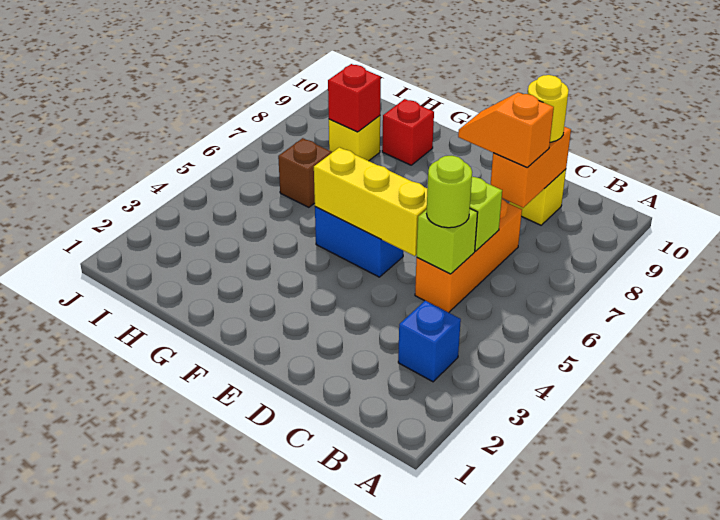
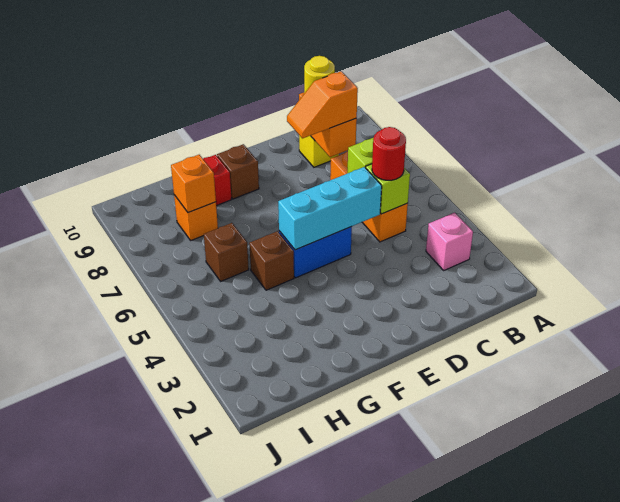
blue 1x1 brick [398,301,461,382] -> pink 1x1 brick [426,213,473,270]
lime 1x1 round brick [427,156,472,228] -> red 1x1 round brick [372,127,406,180]
yellow 1x3 brick [314,147,427,256] -> cyan 1x3 brick [278,167,382,250]
none -> brown 1x1 brick [217,144,259,199]
none -> brown 1x1 brick [249,231,294,290]
yellow 1x1 brick [329,116,380,161] -> orange 1x1 brick [174,195,218,240]
red 1x1 brick [328,64,381,132] -> orange 1x1 brick [171,155,216,213]

